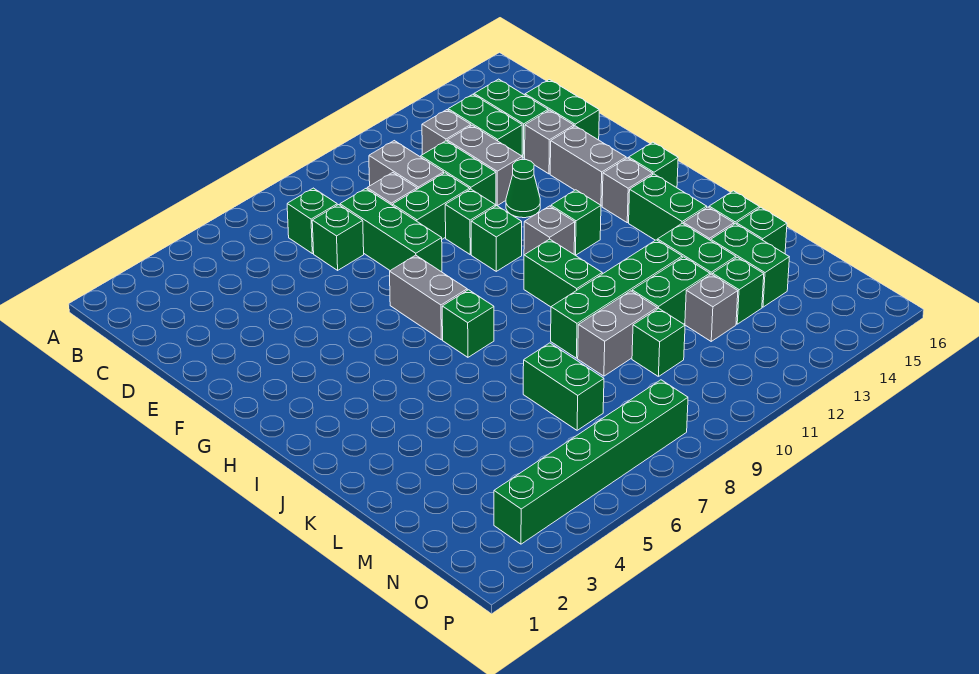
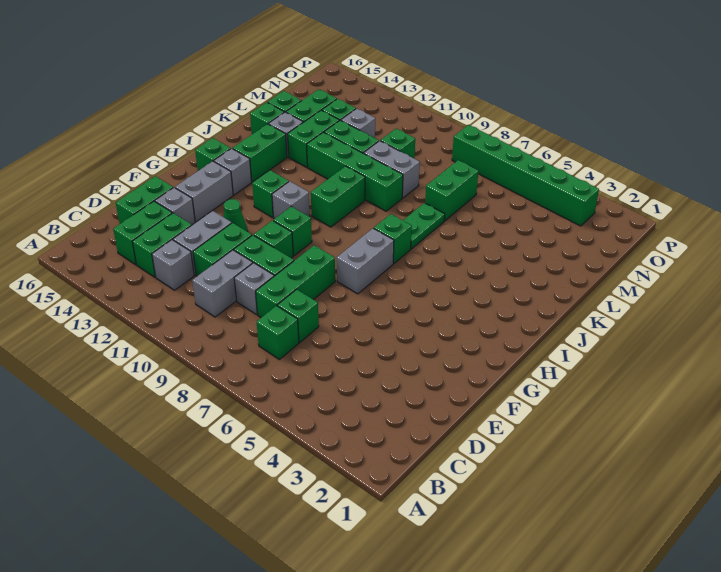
none -> green 1x2 plate [403,203,445,249]

